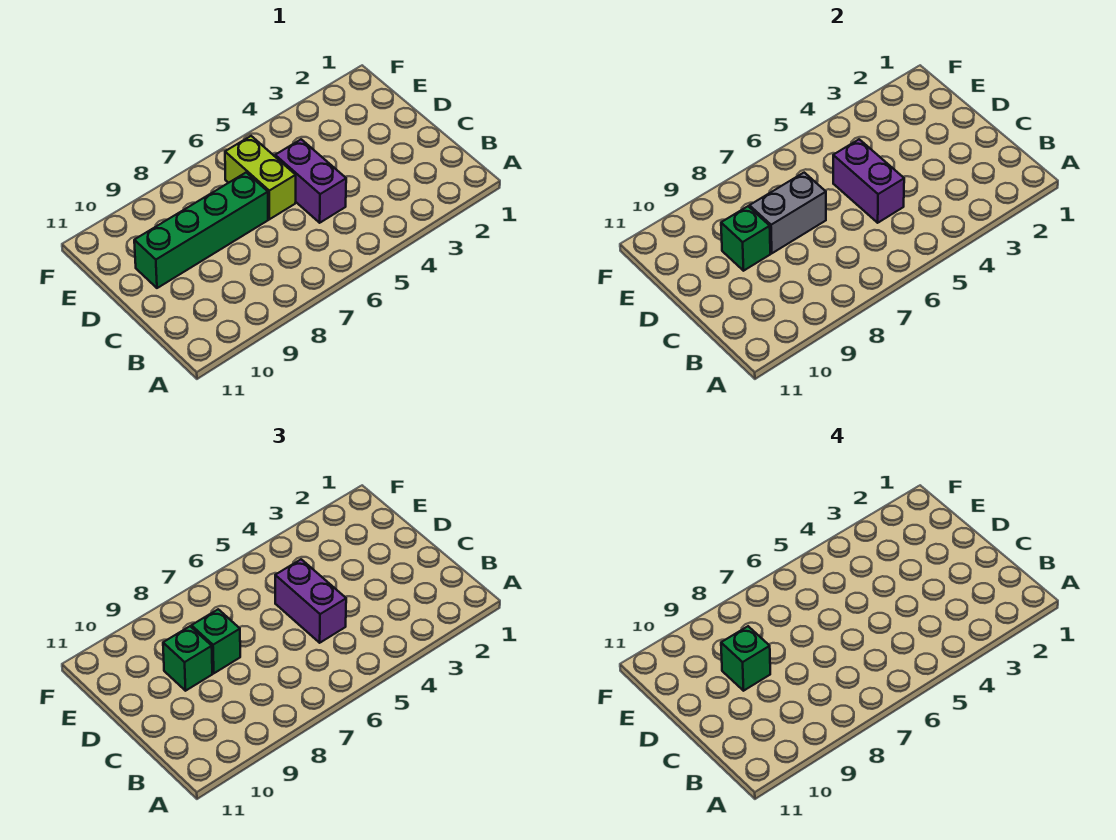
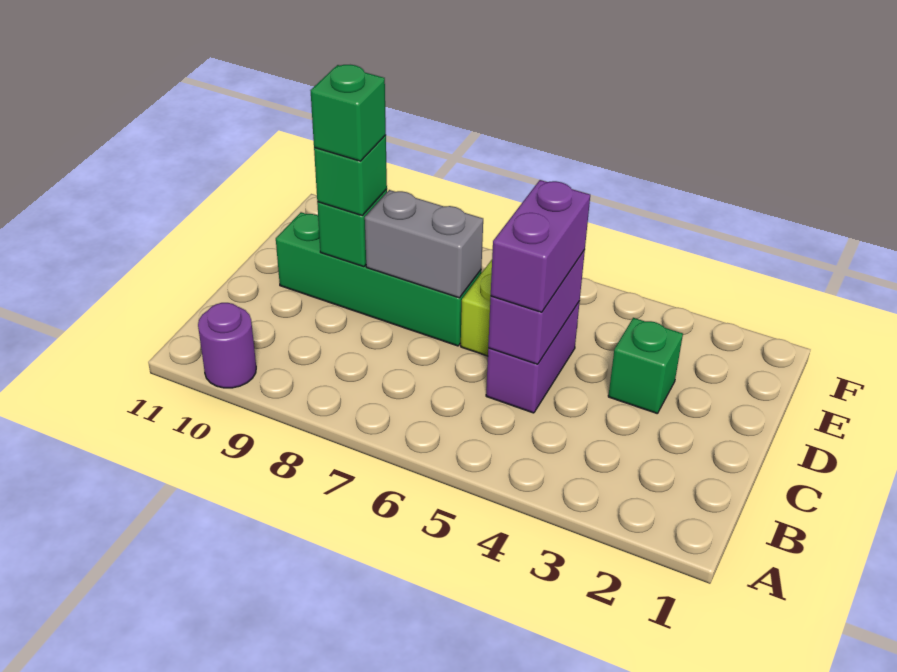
none -> purple 1x1 round brick [198,303,256,388]
green 1x1 brick [192,609,240,673] -> green 1x1 brick moved to [608,318,683,414]

